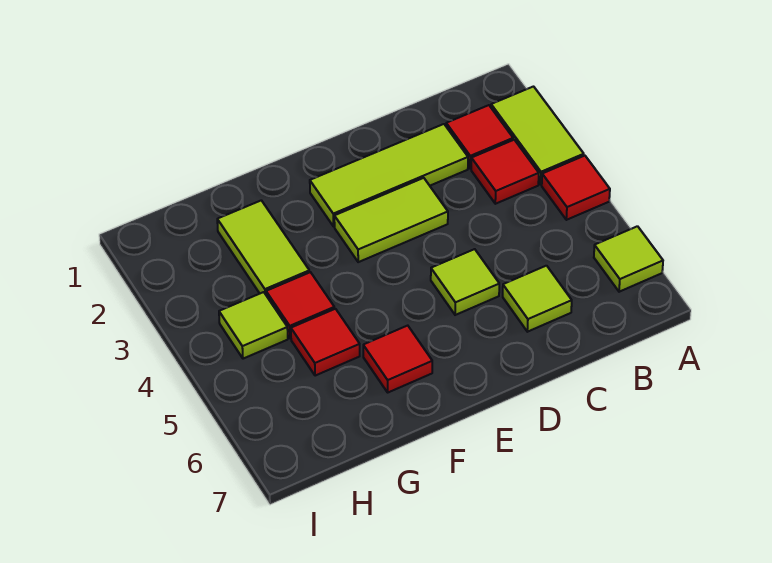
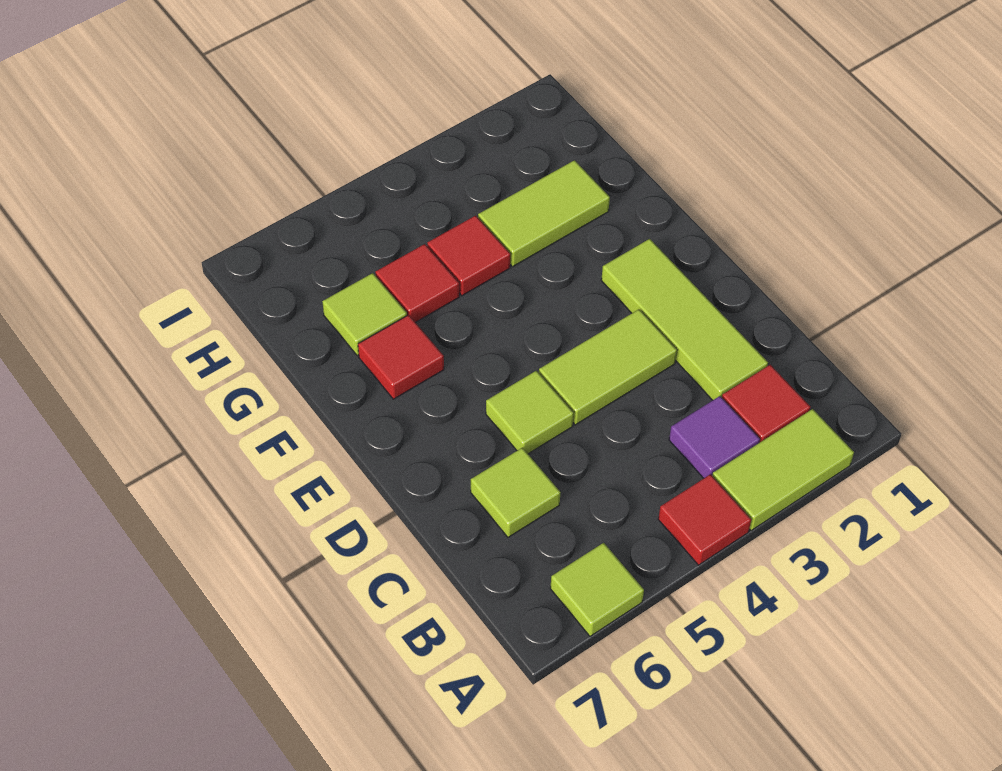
red 1x1 tile [471,140,539,204] -> purple 1x1 tile [669,396,760,478]
lime 1x2 tile [334,178,448,262] -> lime 1x2 tile turned to [539,309,677,425]
lime 1x1 tile [219,292,288,359] -> lime 1x1 tile moved to [322,273,407,356]

